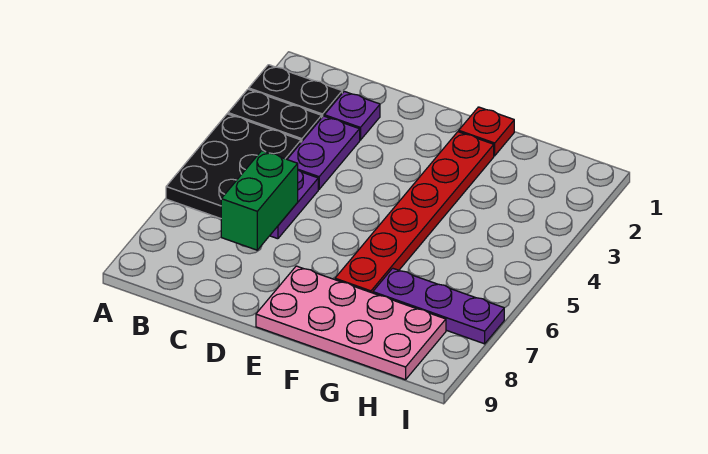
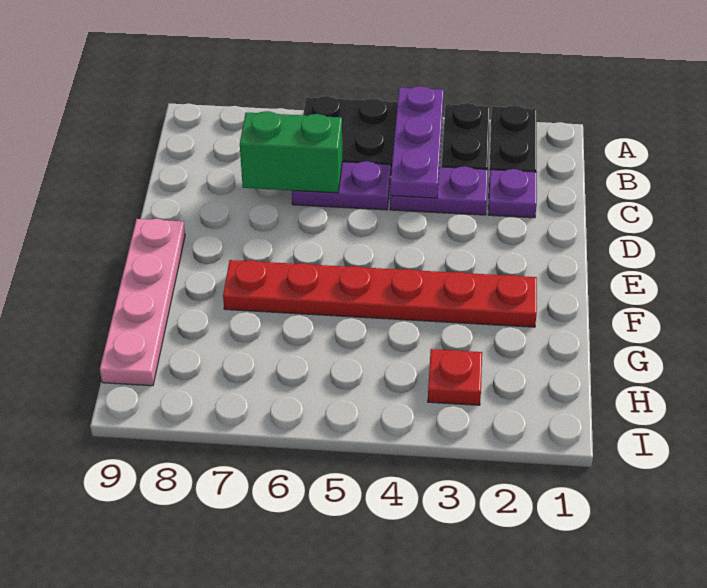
pink 2x4 plate [256,266,446,380] -> pink 1x4 plate [100,219,185,386]
red 1x1 plate [459,107,514,156] -> red 1x1 plate moved to [428,349,482,405]
purple 1x3 plate [373,268,504,344] -> purple 1x3 plate moved to [390,86,444,198]

